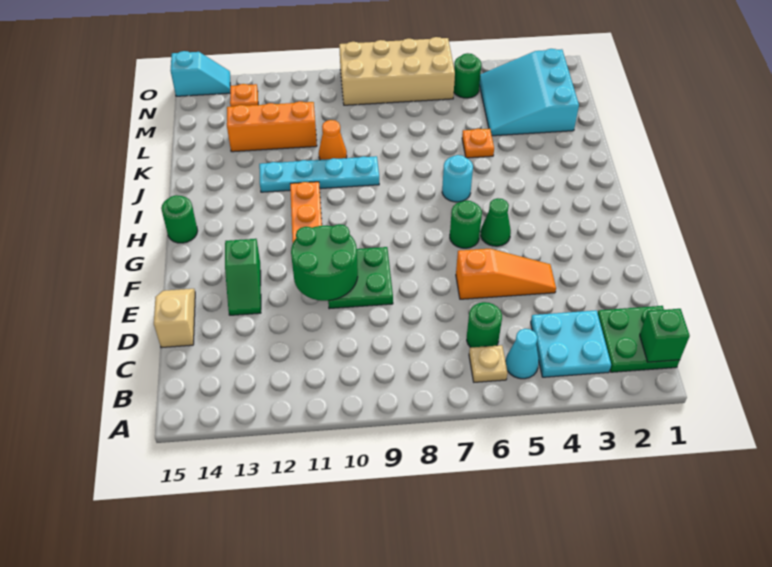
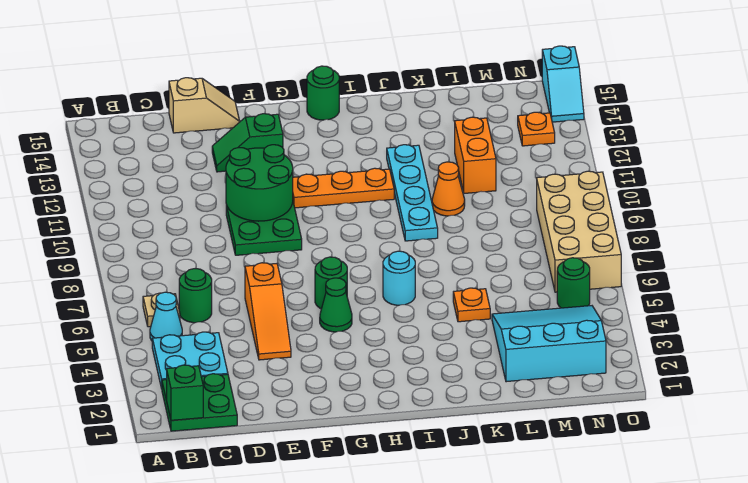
orange 1x3 brick [227,101,317,152] -> orange 1x2 brick [455,117,496,193]

